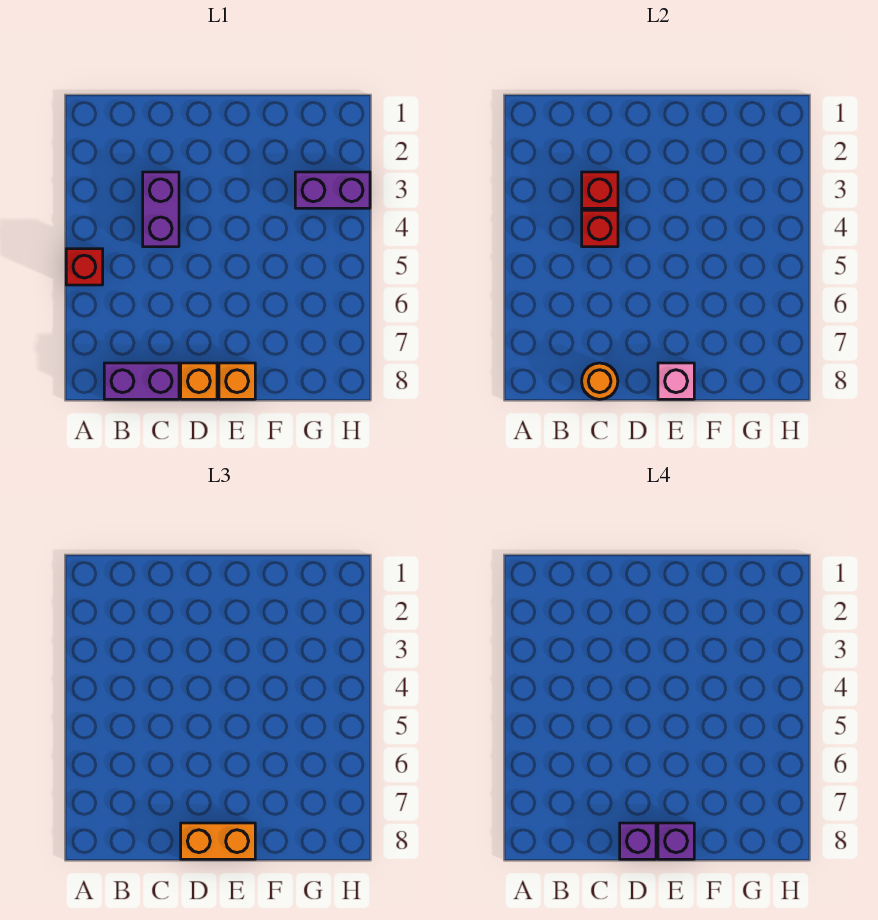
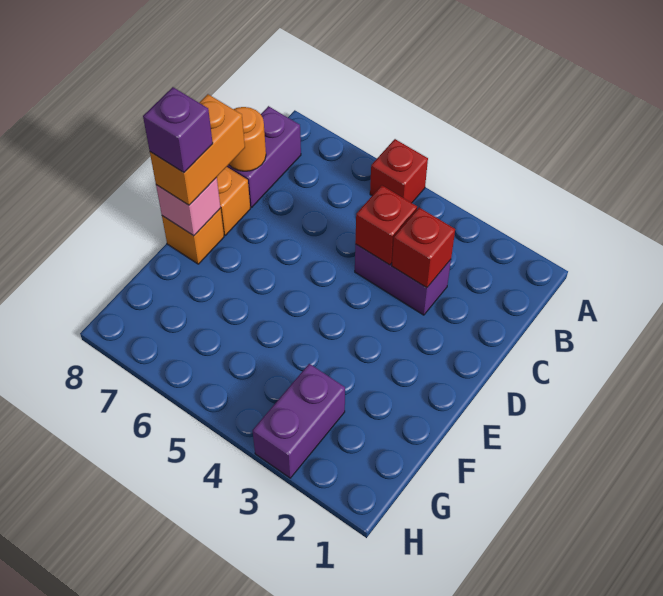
purple 1x1 brick [620,823,656,859] -> none

